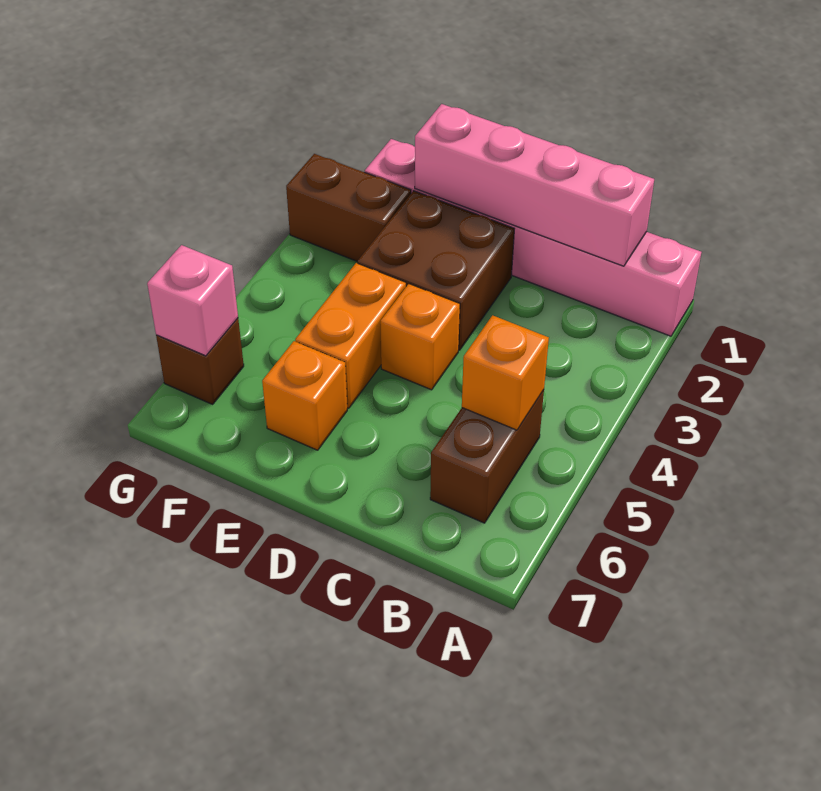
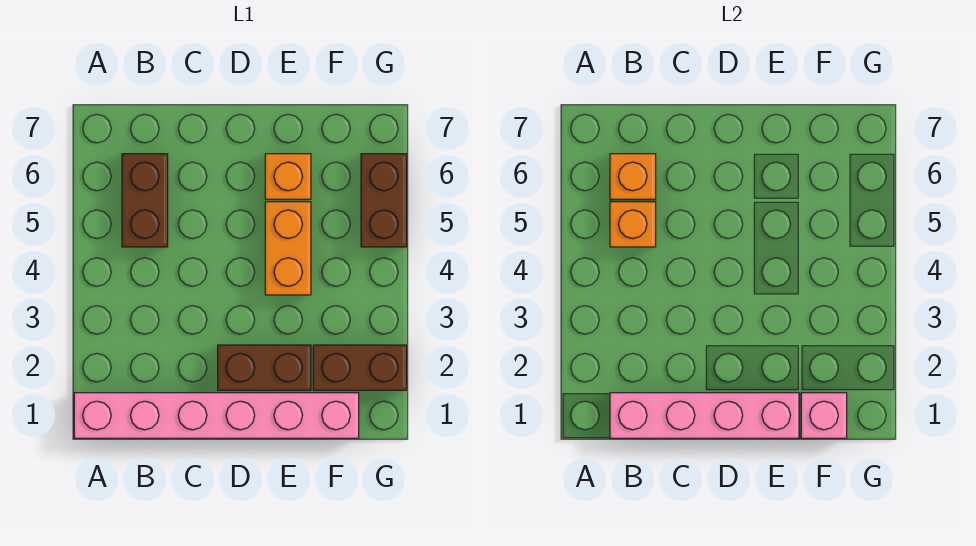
brown 2x2 brick [357,191,514,350] -> brown 1x2 brick [218,345,311,390]
orange 1x1 brick [380,284,460,390] -> orange 1x1 brick moved to [610,154,656,199]
brown 1x1 brick [156,318,244,404] -> brown 1x2 brick [361,154,407,247]
pink 1x1 brick [147,245,238,356] -> pink 1x1 brick moved to [801,393,847,438]

